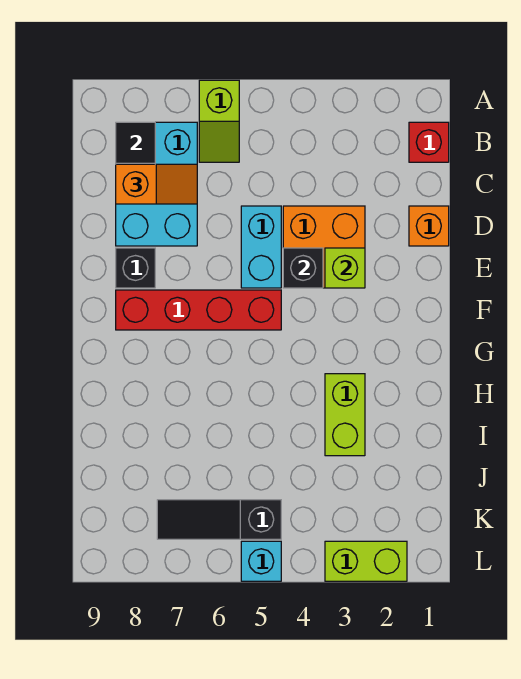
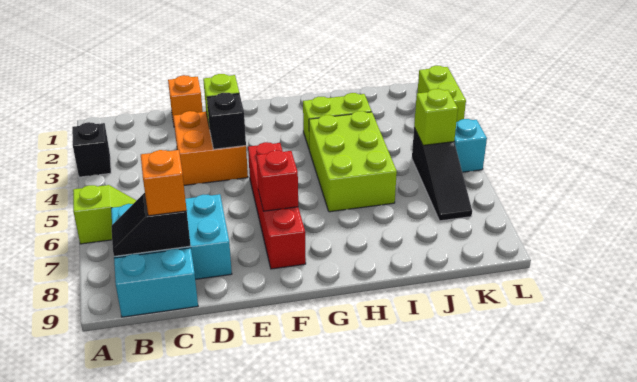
red 1x1 brick [409,122,449,162] -> red 1x1 brick moved to [256,150,298,211]
cyan 1x2 brick [241,206,281,288] -> cyan 1x2 brick moved to [114,248,198,317]
black 1x1 brick [116,248,155,288] -> black 1x1 brick moved to [72,122,111,177]
none -> lime 2x3 brick [309,111,397,212]
none -> lime 1x1 brick [414,89,458,145]

